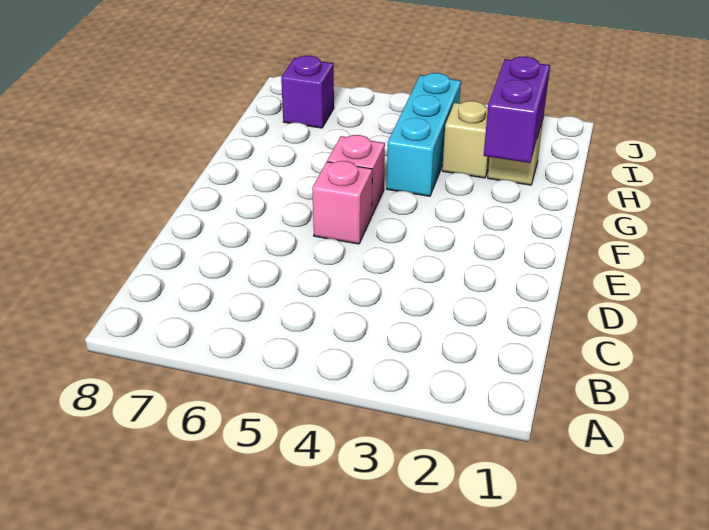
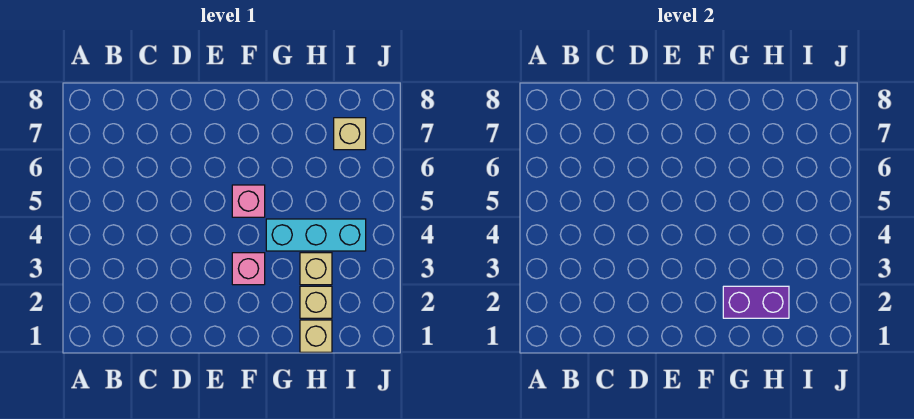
pink 1x1 brick [312,161,372,244] -> pink 1x1 brick moved to [232,253,265,285]
none -> tan 1x1 brick [300,320,332,352]
purple 1x1 brick [281,56,334,128] -> tan 1x1 brick [334,118,366,150]

